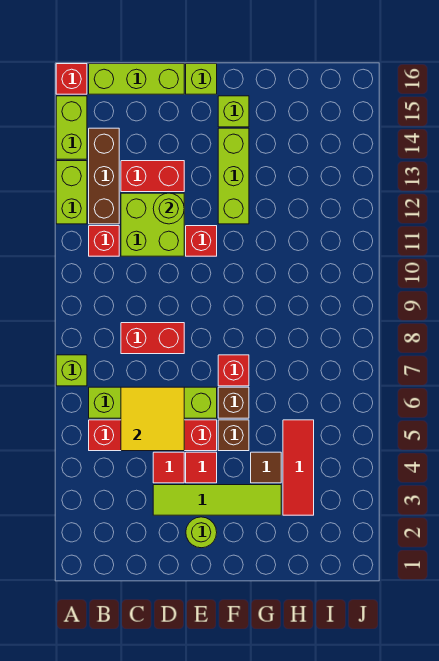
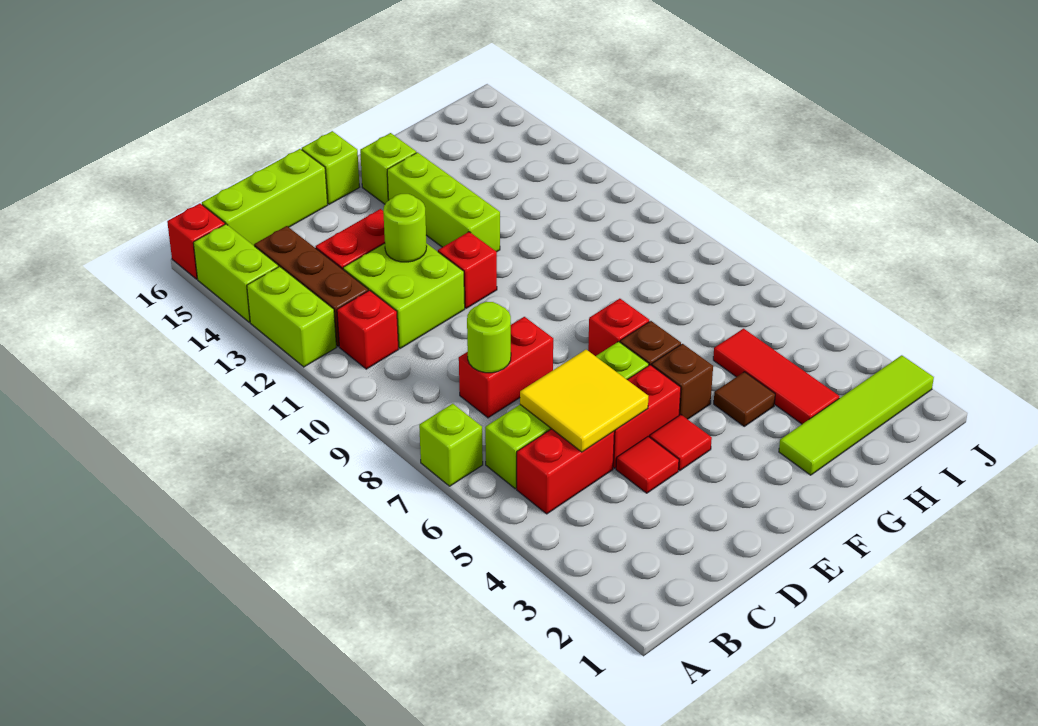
lime 1x4 tile [153,485,281,515] -> lime 1x4 tile moved to [779,355,934,475]
lime 1x1 round brick [186,517,217,548] -> lime 1x1 round brick moved to [467,302,511,373]

